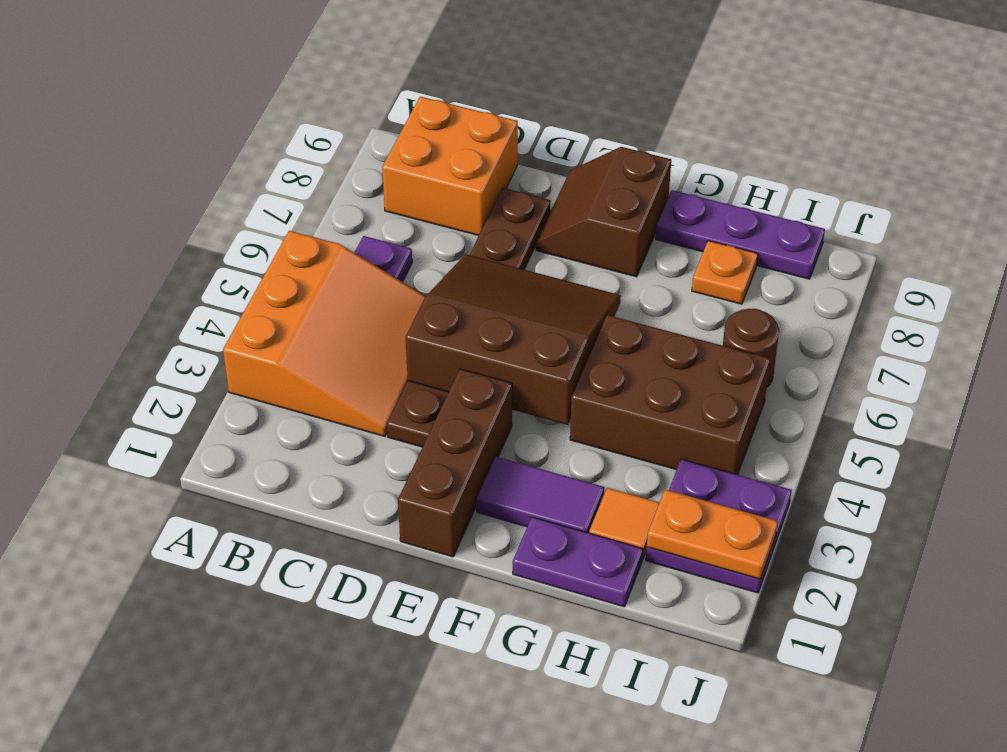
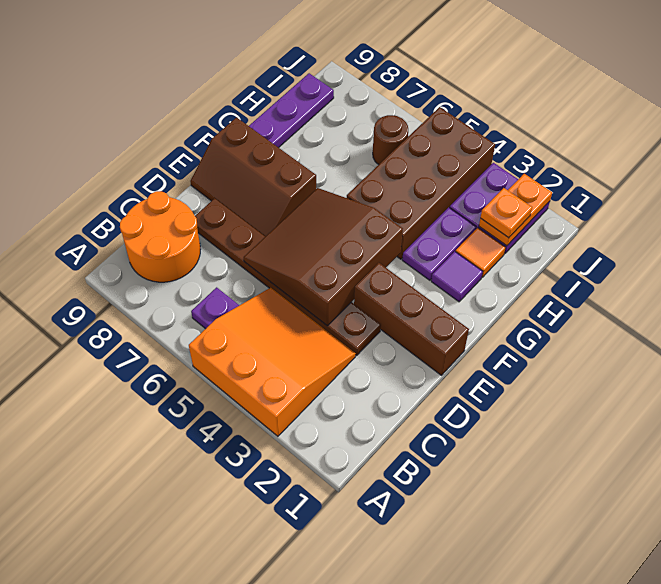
orange 2x2 brick [382,97,518,236] -> orange 2x2 round brick [120,191,201,282]
brown 2x2 slope [536,147,671,277] -> brown 2x3 slope [190,118,316,237]
purple 1x2 tile [476,456,604,533] -> purple 1x1 tile [431,251,483,302]
purple 1x2 plate [513,517,643,607] -> purple 1x2 plate moved to [402,207,476,280]
brown 2x3 brick [570,315,770,475] -> brown 2x4 brick [347,107,495,259]
orange 1x1 plate [692,241,758,304] -> orange 1x1 plate moved to [480,188,532,238]

